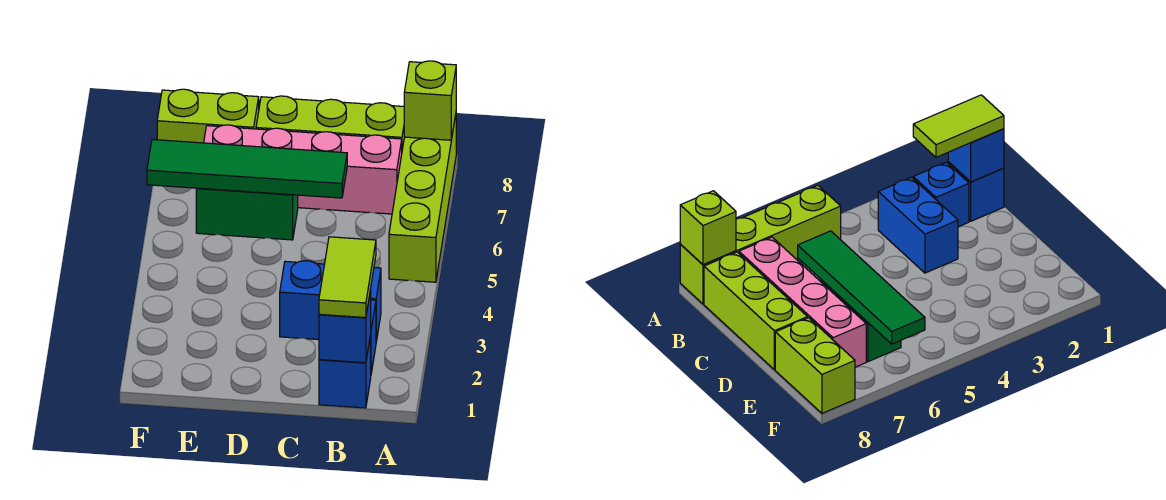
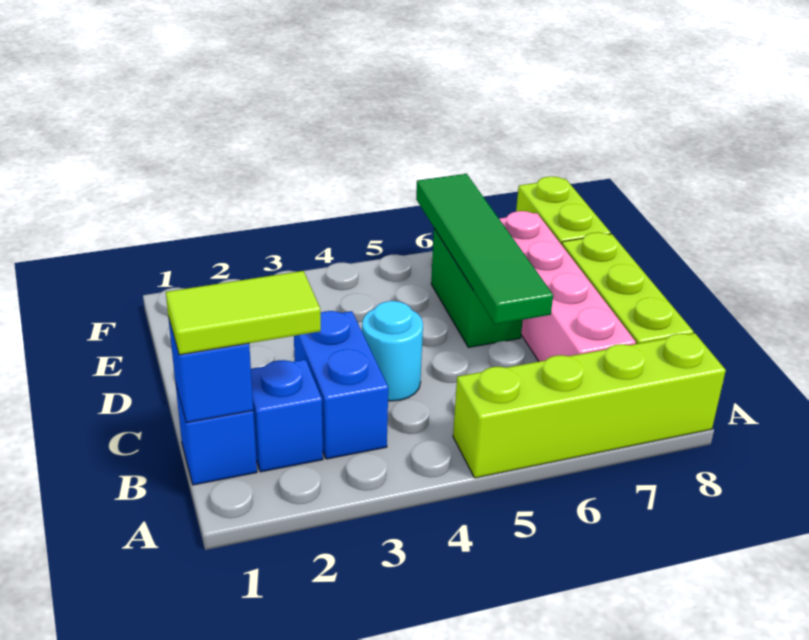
lime 1x1 brick [404,61,456,140] -> none
none -> cyan 1x1 round brick [362,301,423,401]

